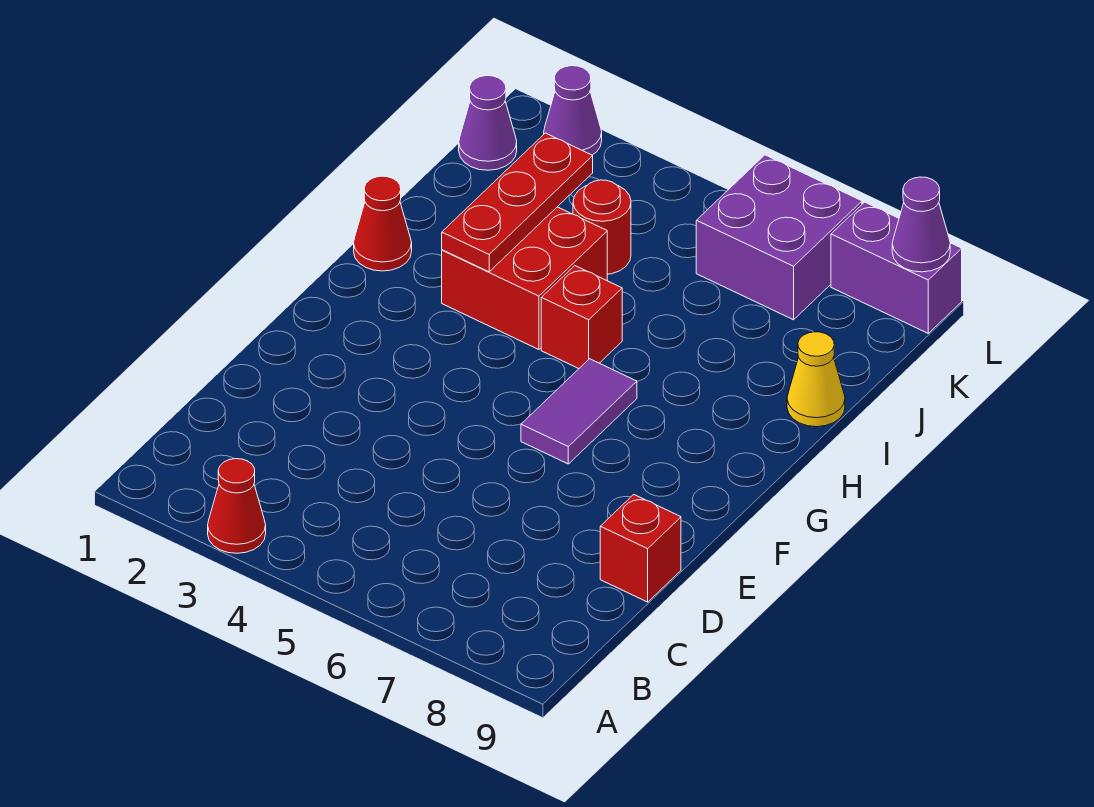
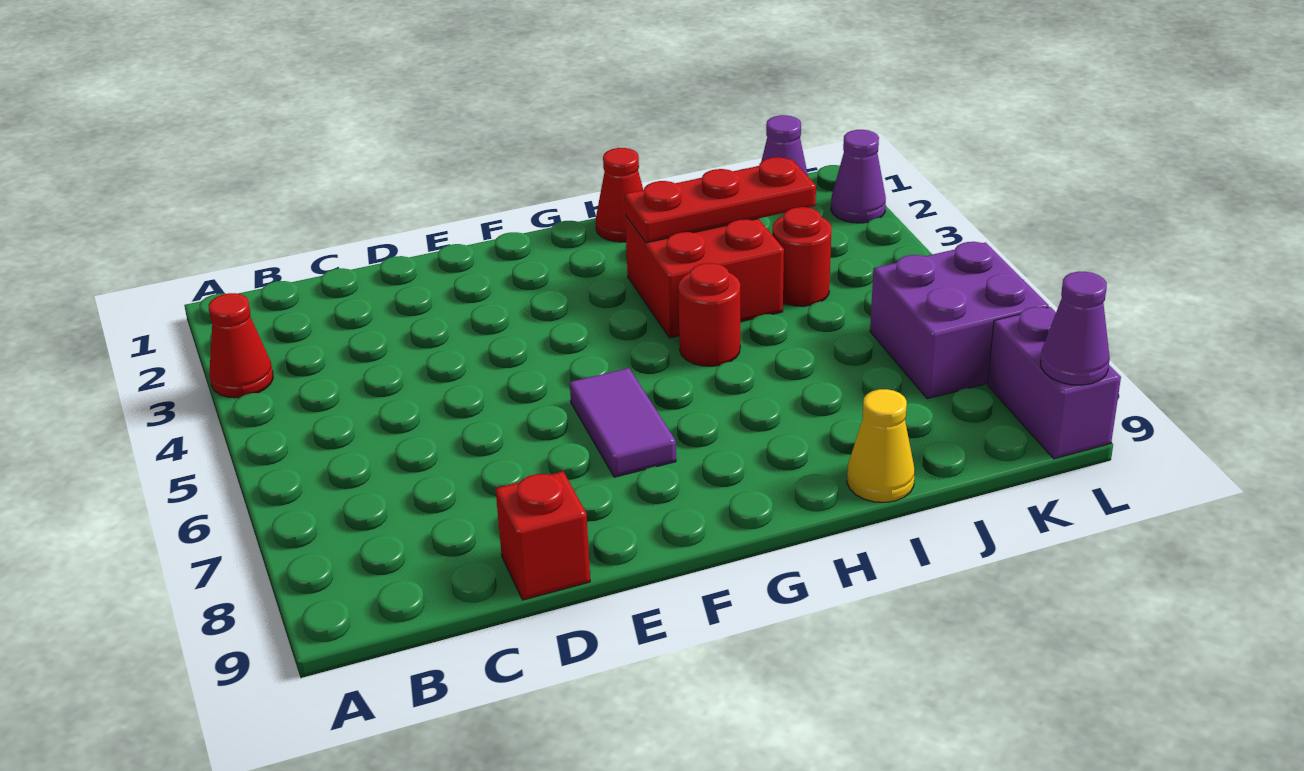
purple 1x2 tile [521,359,637,464] -> purple 1x2 tile turned to [570,368,676,477]
red 1x1 brick [541,266,622,368] -> red 1x1 round brick [678,263,740,366]

